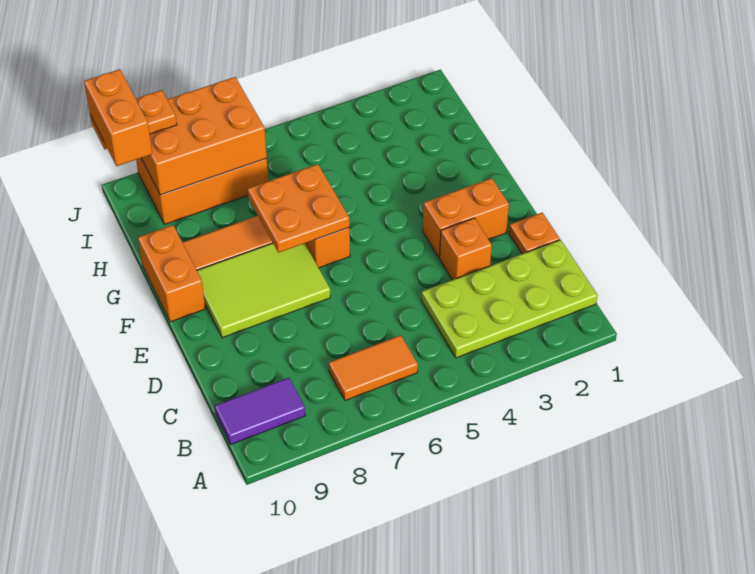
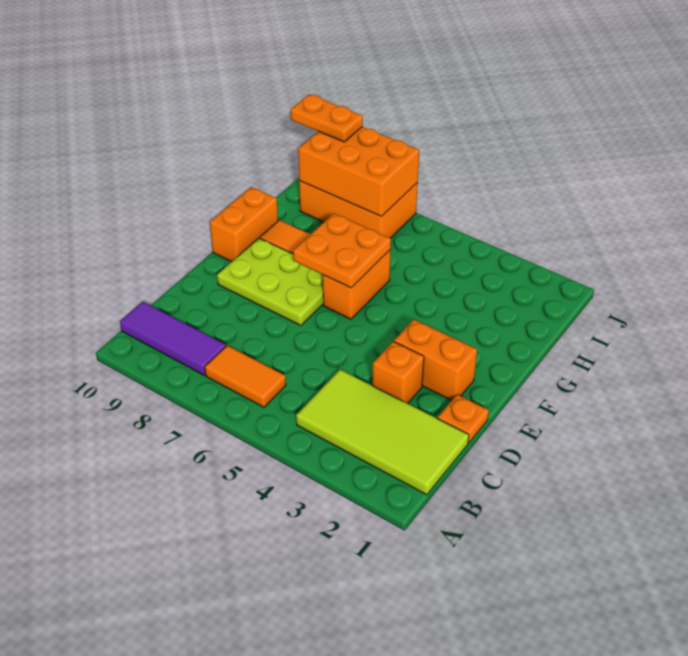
lime 2x4 plate [421,240,598,358] -> lime 2x4 tile [296,370,469,495]
purple 1x2 tile [215,378,305,445] -> purple 1x3 tile [120,302,226,375]
lime 2x3 tile [197,243,330,338] -> lime 2x3 plate [217,238,323,326]
orange 1x2 brick [84,69,152,166] -> none

